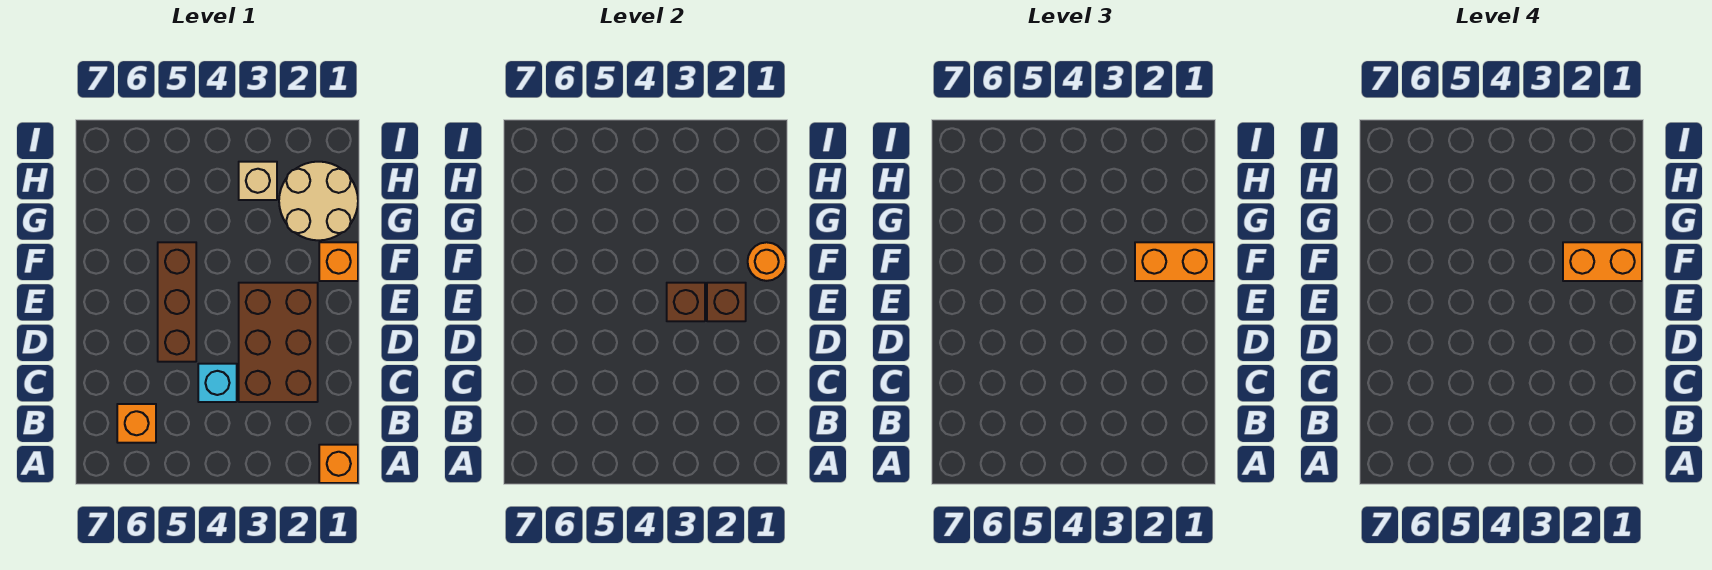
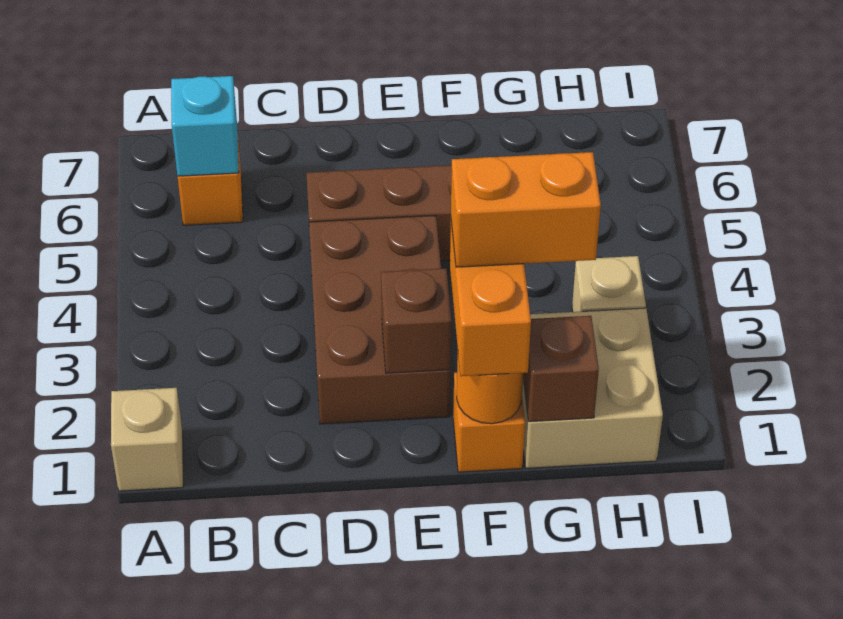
orange 1x1 brick [319,445,358,483] -> tan 1x1 brick [111,388,183,491]
brown 2x3 brick [239,283,318,402] -> brown 2x3 brick turned to [309,216,451,424]
cyan 1x1 brick [198,364,237,402] -> cyan 1x1 brick moved to [171,76,239,176]
brown 1x1 brick [667,283,705,321] -> brown 1x1 brick moved to [523,316,599,422]
orange 1x2 brick [1563,242,1642,281] -> orange 1x2 brick turned to [451,152,601,267]
tan 2x2 round brick [279,162,358,240] -> tan 2x2 brick [522,308,663,468]

